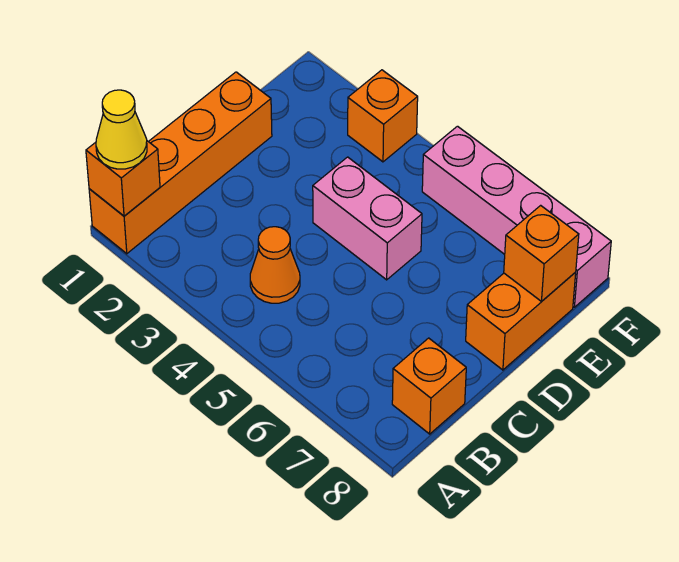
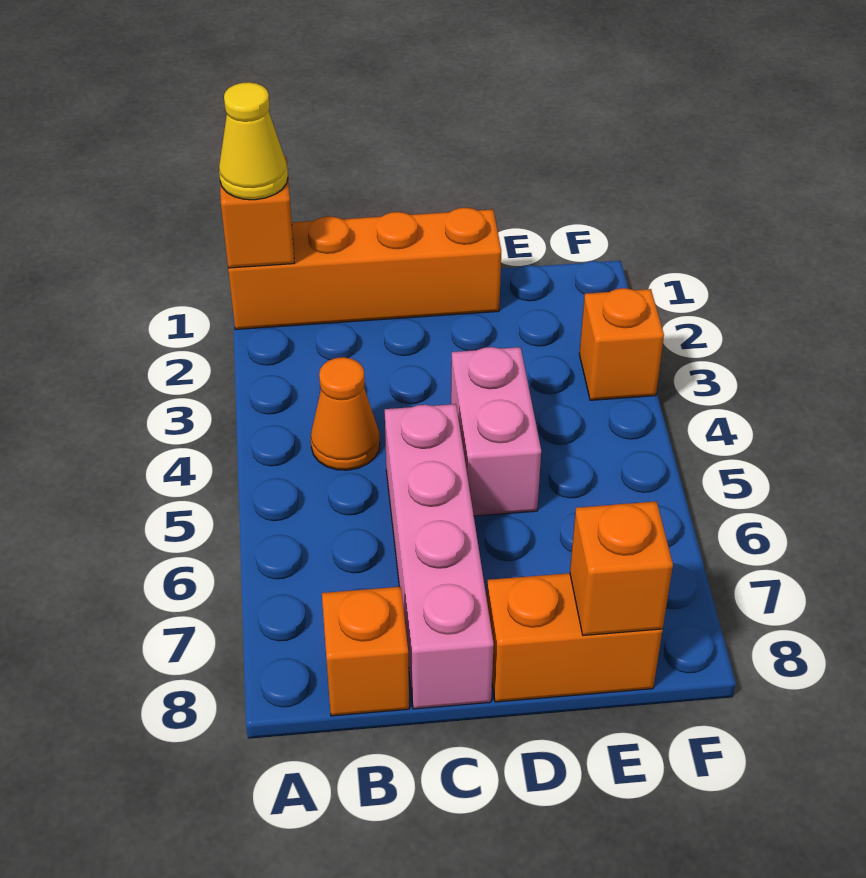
pink 1x4 brick [422,126,611,307] -> pink 1x4 brick moved to [385,404,494,709]

